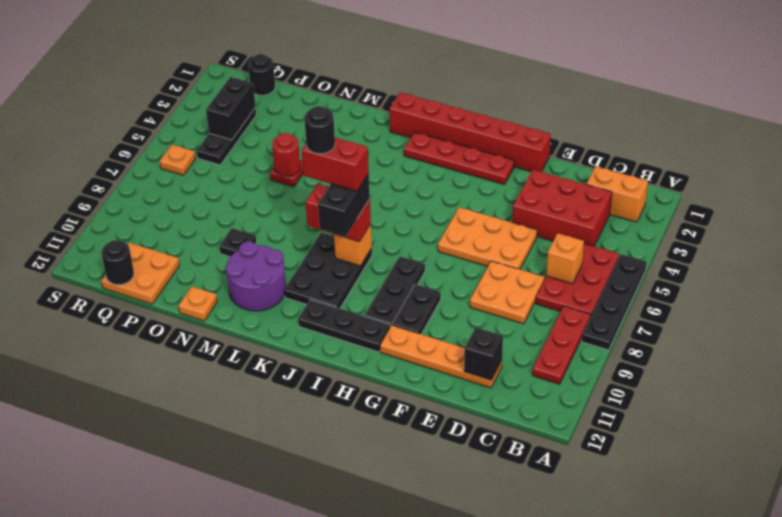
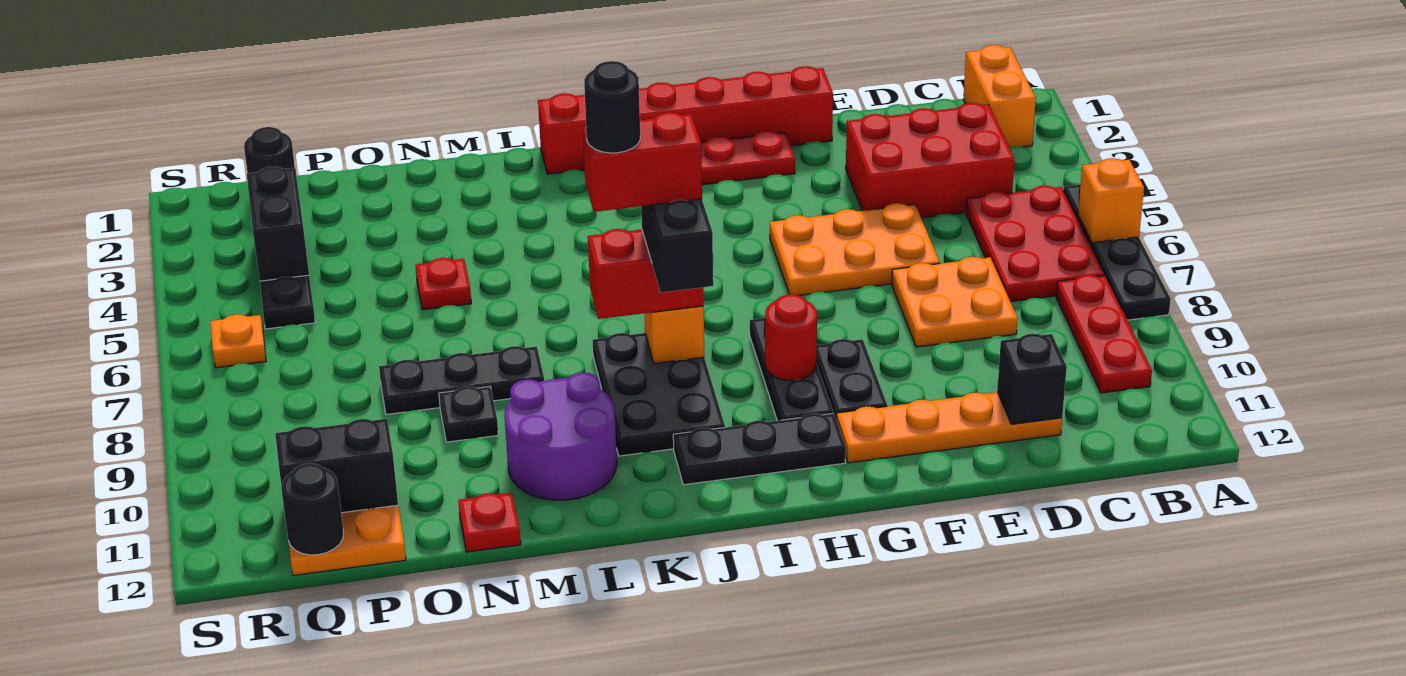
orange 1x2 brick [586,166,648,222] -> orange 1x2 brick turned to [963,45,1036,147]
orange 1x1 brick [546,233,584,284] -> orange 1x1 brick moved to [1078,158,1144,243]
none -> black 1x3 plate [379,346,544,414]
red 1x1 round brick [272,133,300,176] -> red 1x1 round brick moved to [765,294,817,380]
orange 1x1 plate [179,286,217,321] -> red 1x1 plate [458,493,521,552]
none -> black 1x2 brick [275,419,398,513]

